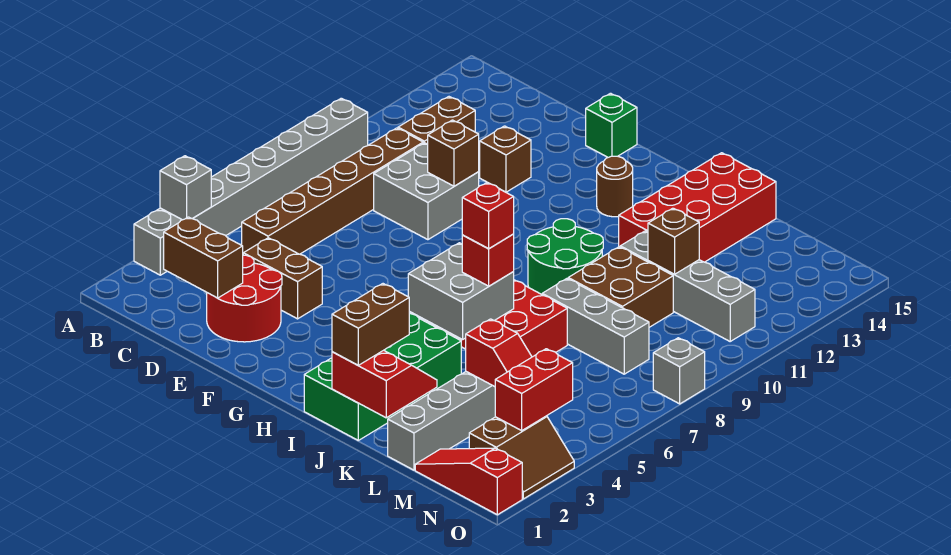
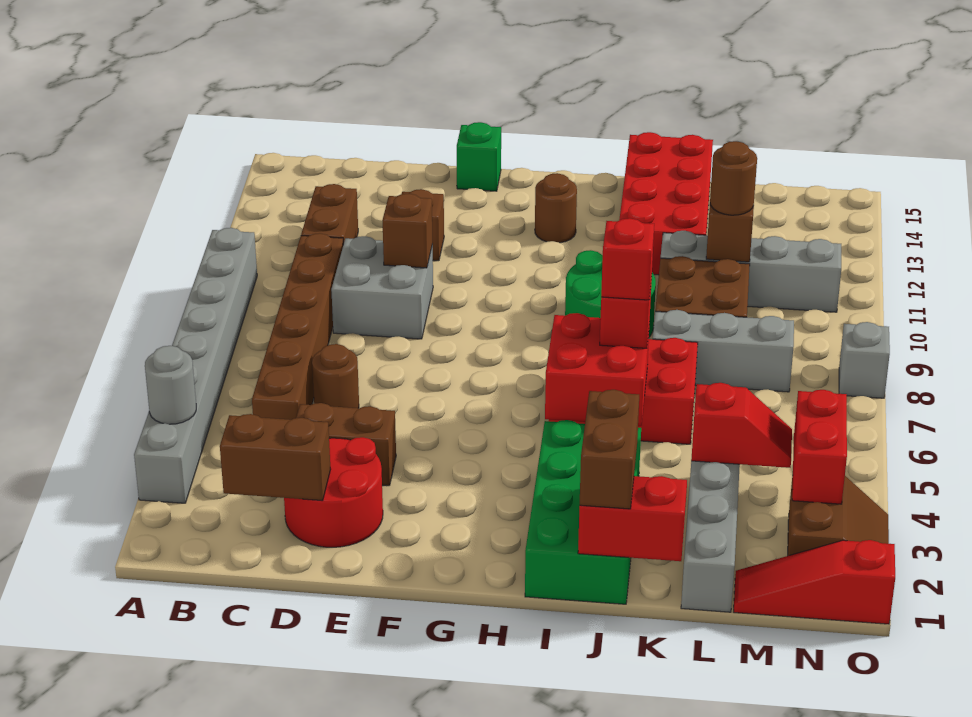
grey 1x1 brick [160,156,211,220] -> grey 1x1 round brick [145,346,196,424]
none -> brown 1x1 round brick [312,344,359,408]
grey 2x2 brick [408,243,514,340] -> red 2x2 brick [545,313,650,426]
none -> brown 1x1 round brick [710,141,757,215]

